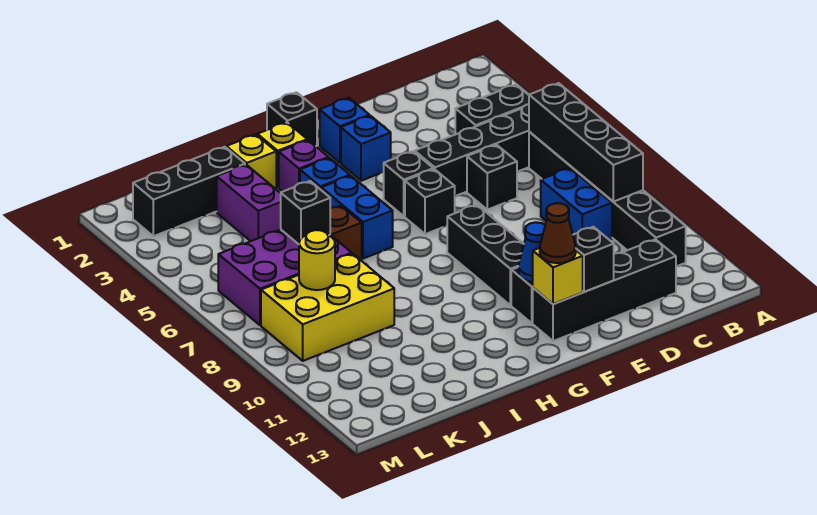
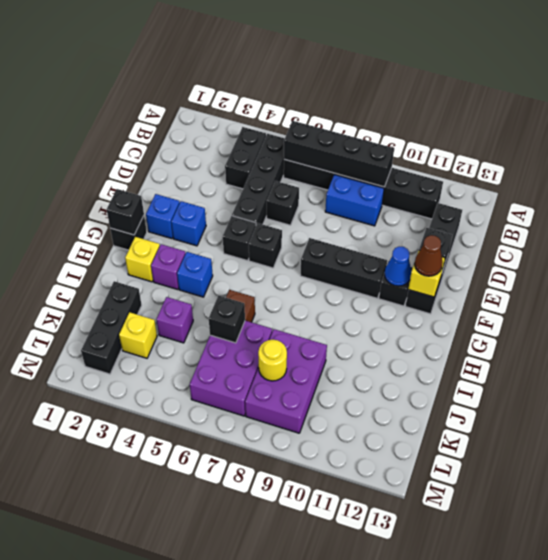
none -> black 1x1 brick [107,189,144,235]
blue 1x2 brick [321,176,393,259] -> none
yellow 1x1 brick [226,135,276,188] -> yellow 1x1 brick moved to [119,312,157,358]
purple 1x2 brick [217,165,281,241] -> purple 1x1 brick [156,297,193,343]
yellow 2x3 brick [261,254,394,361] -> purple 2x3 brick [245,329,327,433]

